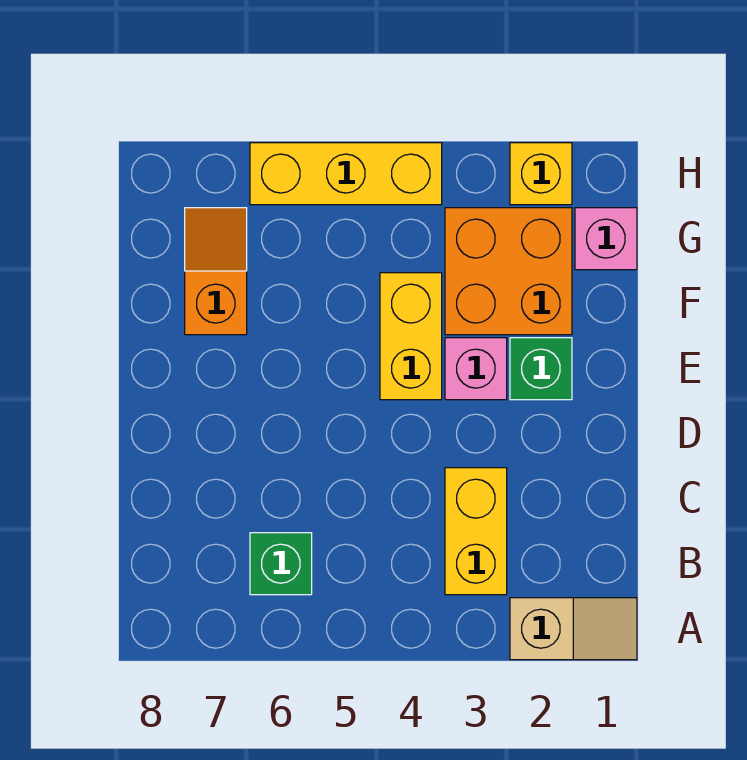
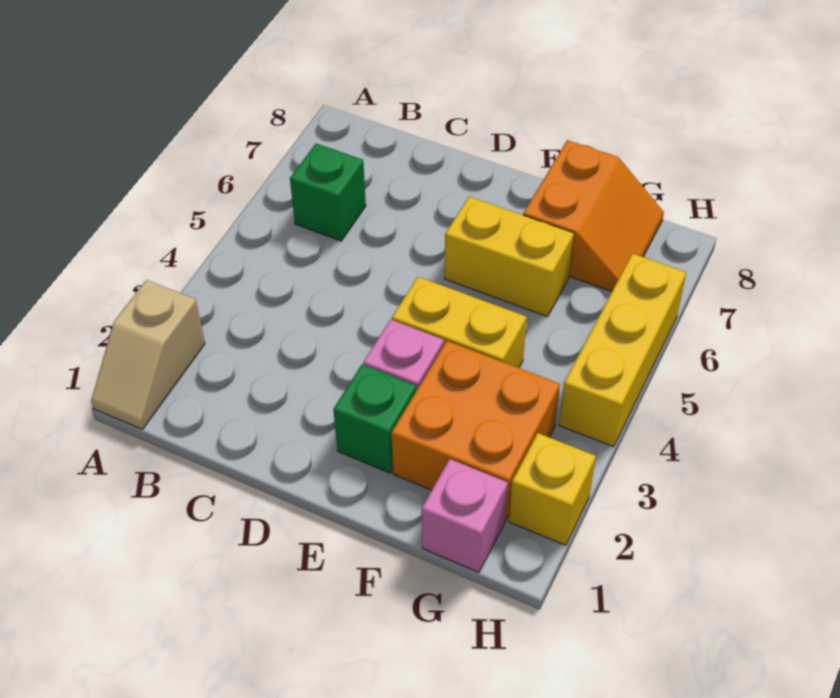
yellow 1x2 brick [445,468,507,595] -> yellow 1x2 brick moved to [445,197,574,317]
orange 1x2 slope [185,208,247,335] -> orange 2x2 slope [523,140,664,291]

